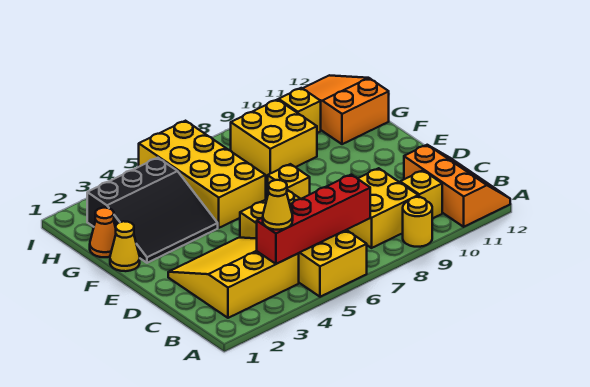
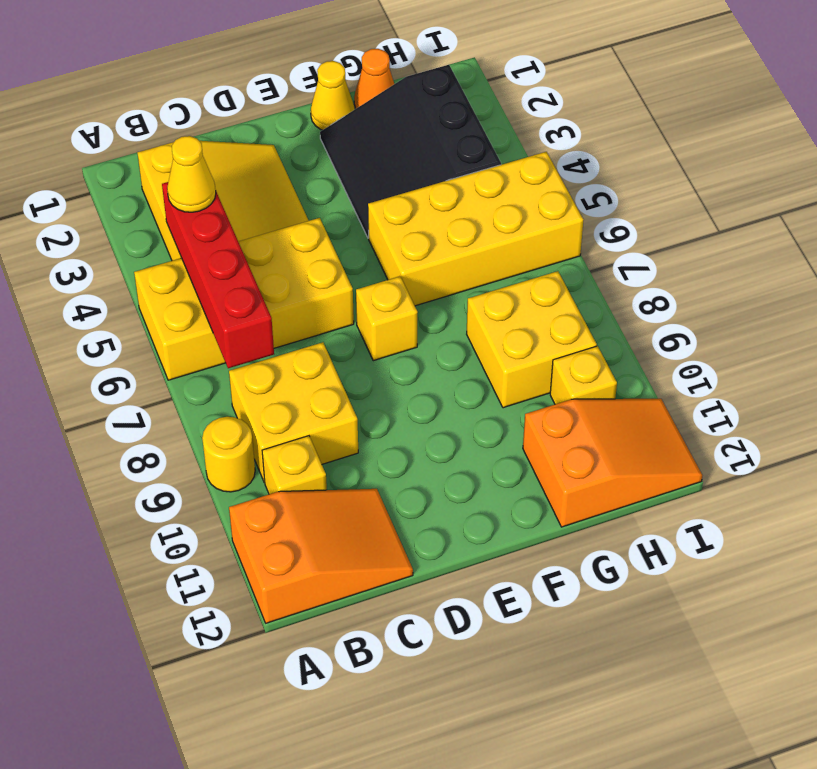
orange 2x3 slope [404,145,510,227] -> orange 2x3 slope turned to [229,489,413,623]

